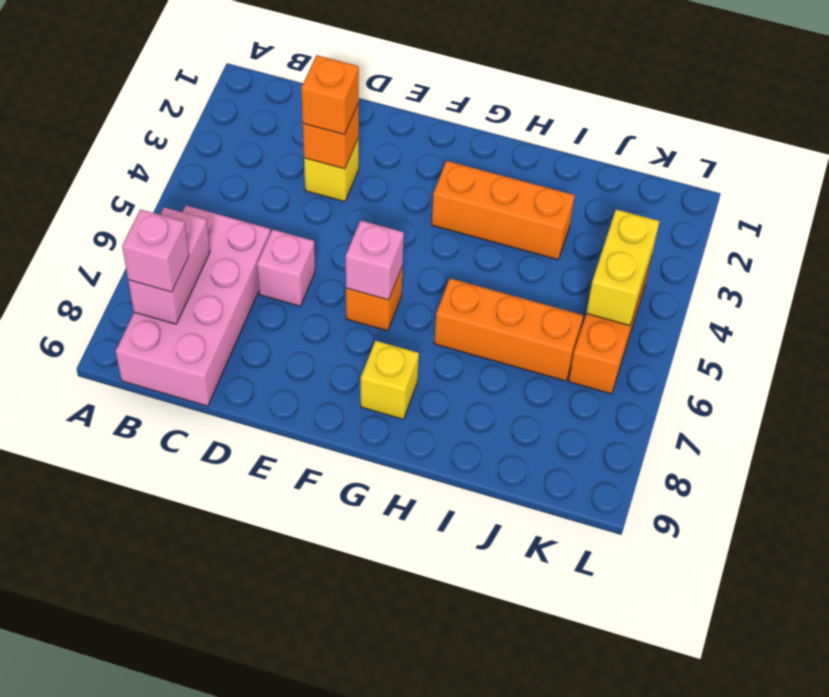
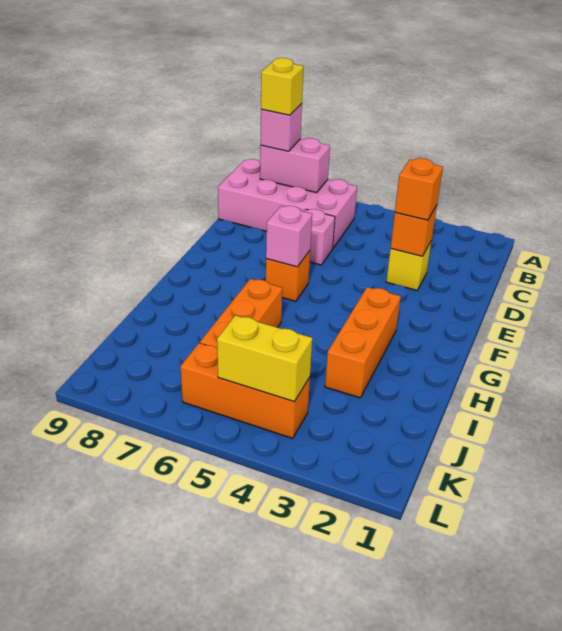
yellow 1x1 brick [361,341,419,419] -> yellow 1x1 brick moved to [261,58,304,115]

